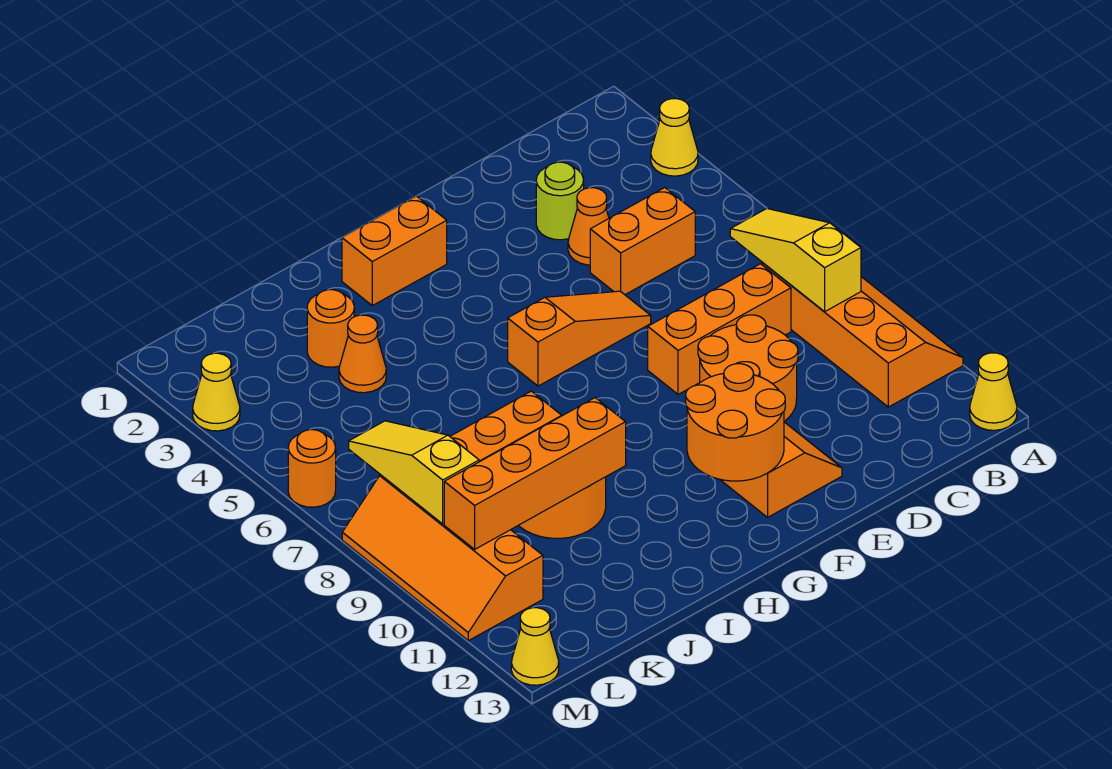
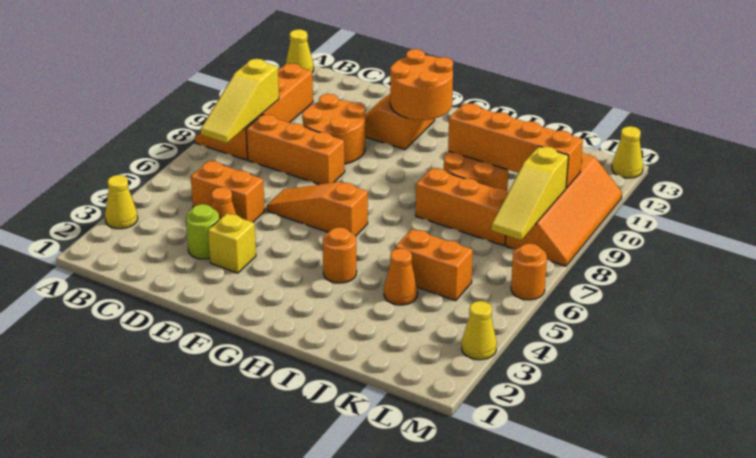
none -> yellow 1x1 brick [208,213,256,273]
orange 1x2 brick [342,196,447,306] -> orange 1x2 brick moved to [395,229,473,301]
orange 1x1 round brick [307,290,354,367] -> orange 1x1 round brick moved to [323,227,357,283]

